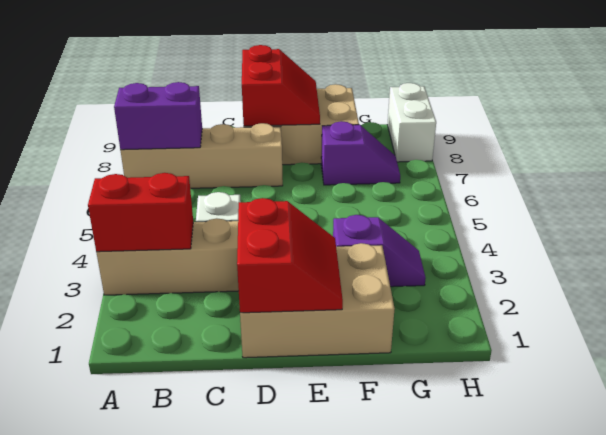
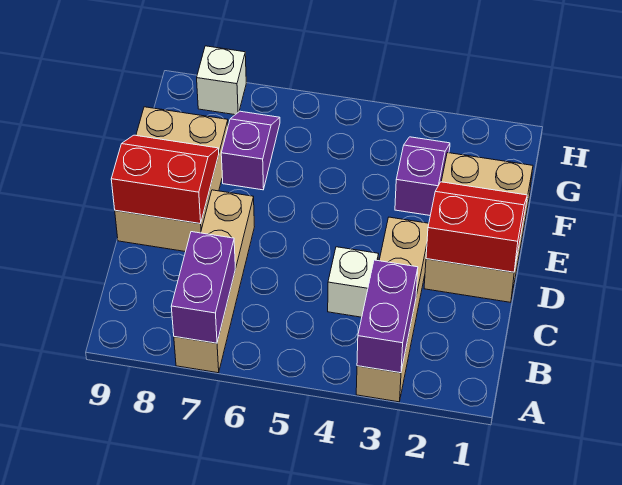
red 1x2 brick [88,173,193,252] -> purple 1x2 brick [357,260,418,373]
white 1x2 brick [387,83,436,162] -> white 1x1 brick [197,46,246,115]

